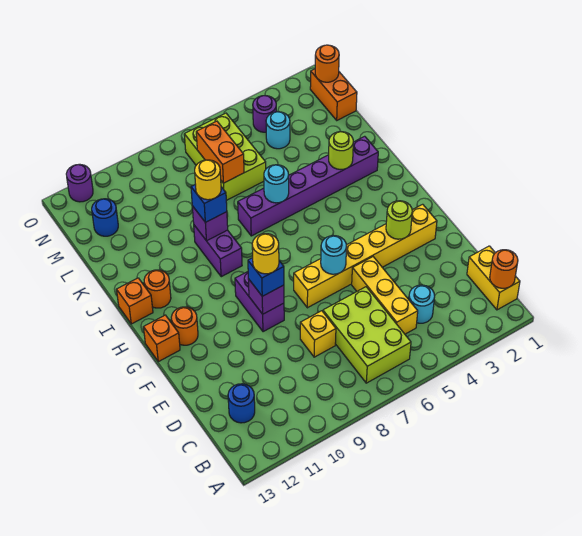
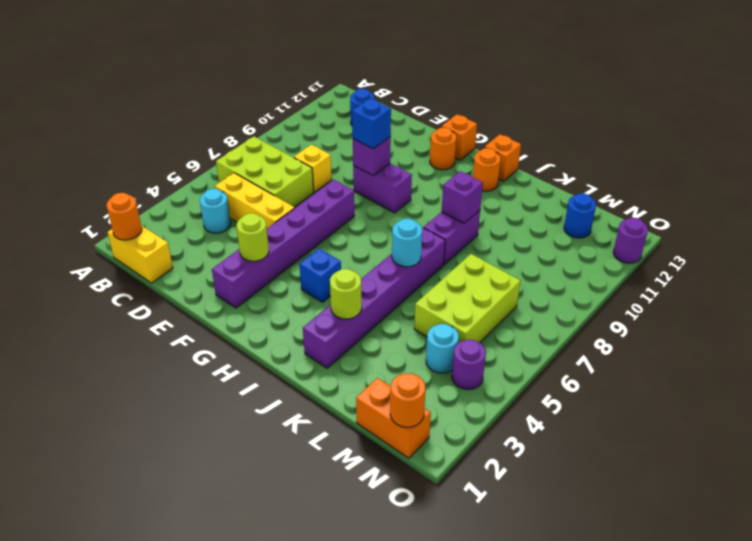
yellow 1x6 brick [294,204,437,308] -> purple 1x6 brick [212,180,355,308]
cyan 1x1 round brick [321,236,347,274] -> none
yellow 1x1 round brick [252,234,279,274] -> none
purple 1x2 brick [194,225,242,277] -> purple 1x2 brick turned to [424,210,480,264]
blue 1x1 brick [191,184,227,222] -> blue 1x1 brick moved to [299,249,341,302]
yellow 1x1 round brick [195,160,221,200] -> none
lime 2x3 brick [184,113,266,201] -> lime 2x3 brick turned to [414,254,520,343]
orange 1x2 brick [196,121,244,183] -> none

